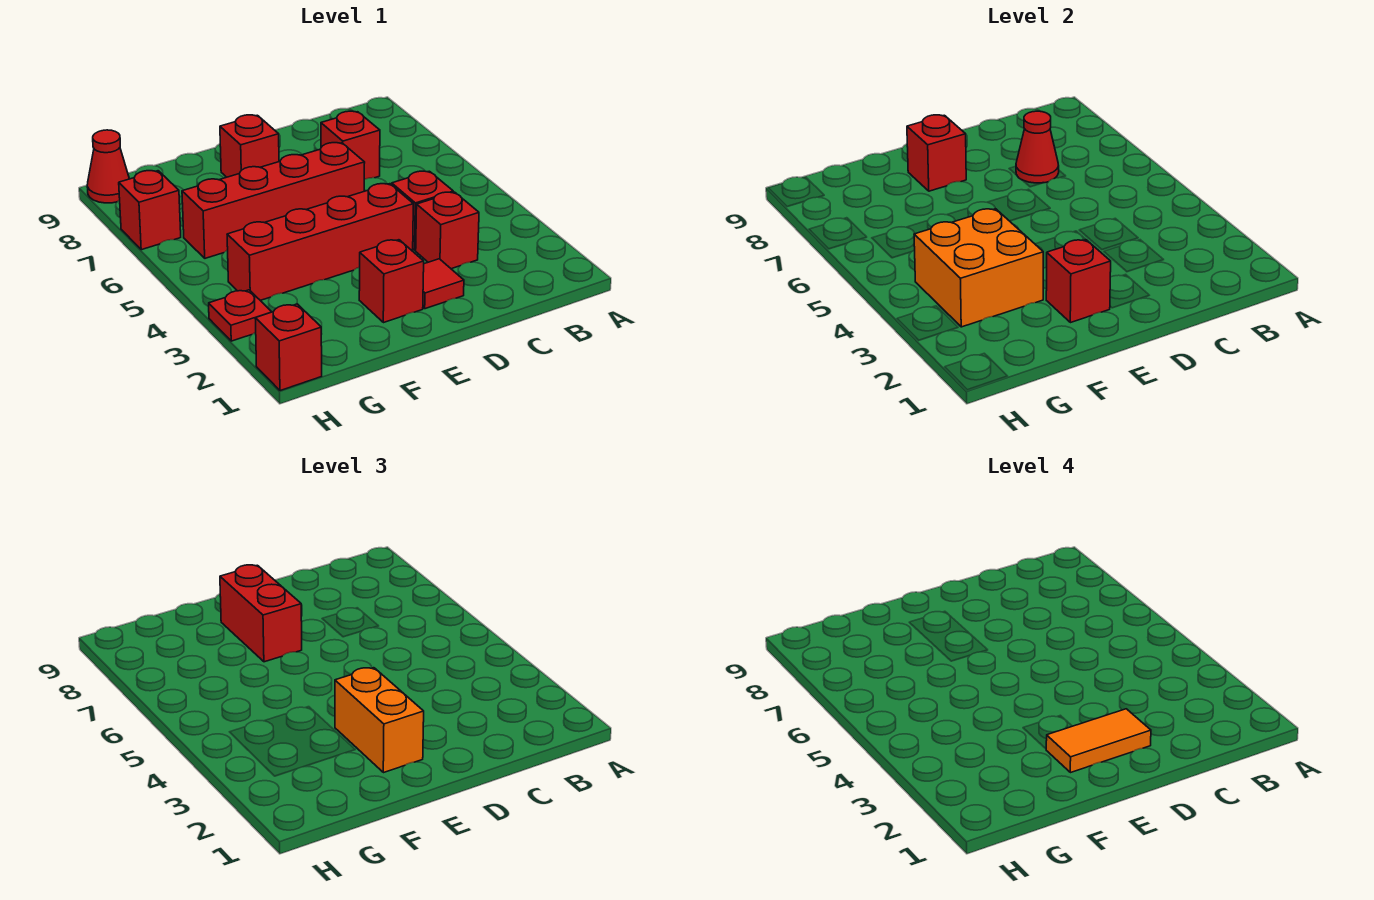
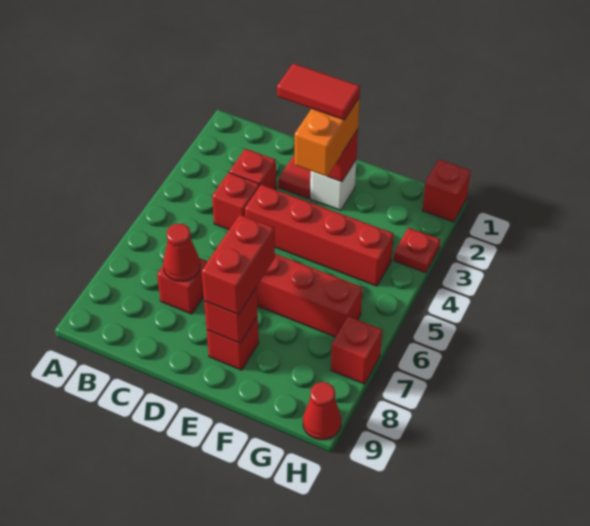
orange 1x2 tile [1046,709,1151,773] -> red 1x2 tile [277,63,360,120]
red 1x1 brick [359,240,424,323] -> white 1x1 brick [310,161,356,210]
orange 2x2 brick [914,209,1043,327] -> none

